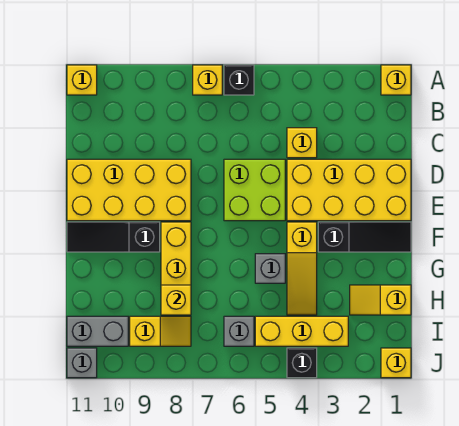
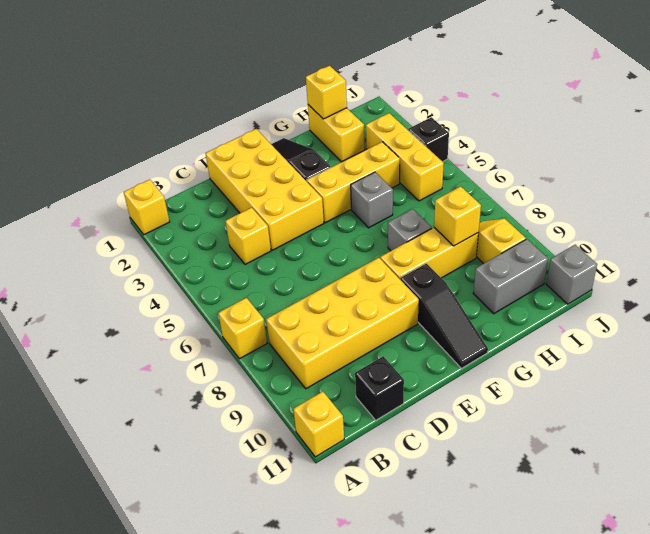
black 1x1 brick [224,65,254,95] -> black 1x1 brick moved to [355,356,404,420]
lime 2x2 brick [224,159,285,221] -> none
yellow 2x4 brick [67,159,191,221] -> yellow 2x4 brick turned to [266,258,419,389]
yellow 1x3 slope [287,222,317,315] -> yellow 1x3 brick [307,142,400,223]
yellow 1x2 slope [350,285,411,315] -> yellow 1x2 brick [308,105,365,162]
grey 1x1 brick [224,316,254,346] -> grey 1x1 brick moved to [388,209,432,251]
grey 1x2 brick [67,316,128,346] -> grey 1x2 brick turned to [473,239,548,314]
yellow 1x1 brick [381,348,411,378] -> yellow 1x1 brick moved to [306,66,347,119]

